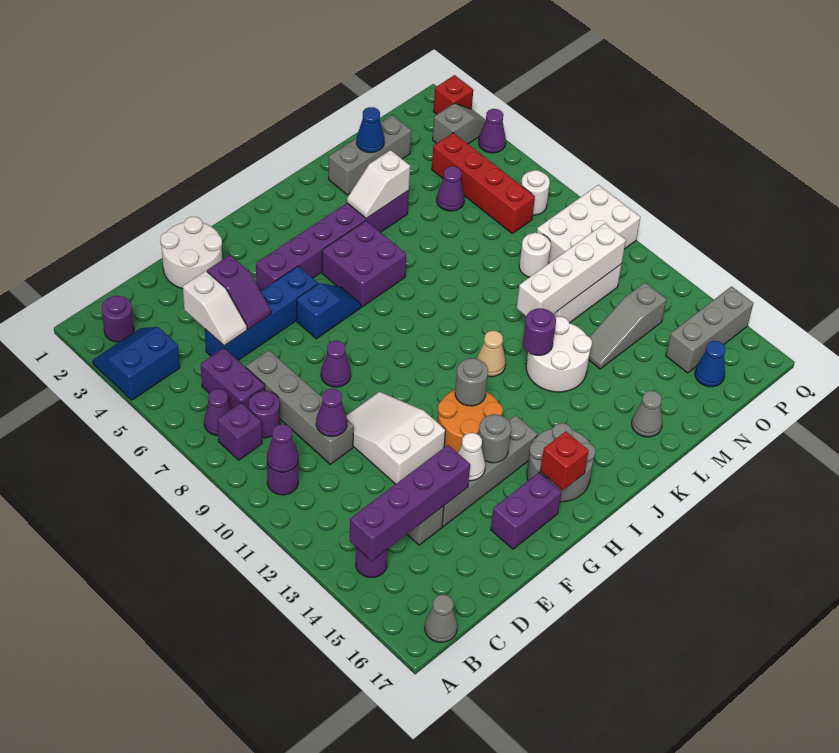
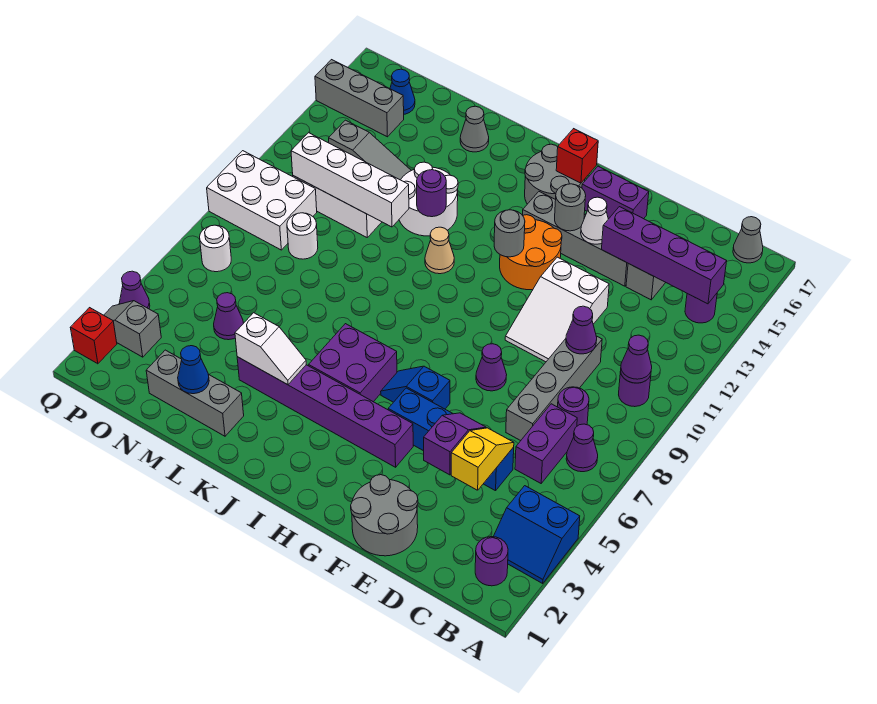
purple 1x1 brick [218,403,262,460] -> none
white 1x2 slope [183,271,247,346] -> yellow 1x2 slope [451,428,514,490]
white 2x2 round brick [160,217,222,289] -> grey 2x2 round brick [351,475,418,556]
red 1x4 brick [432,133,535,233] -> none

